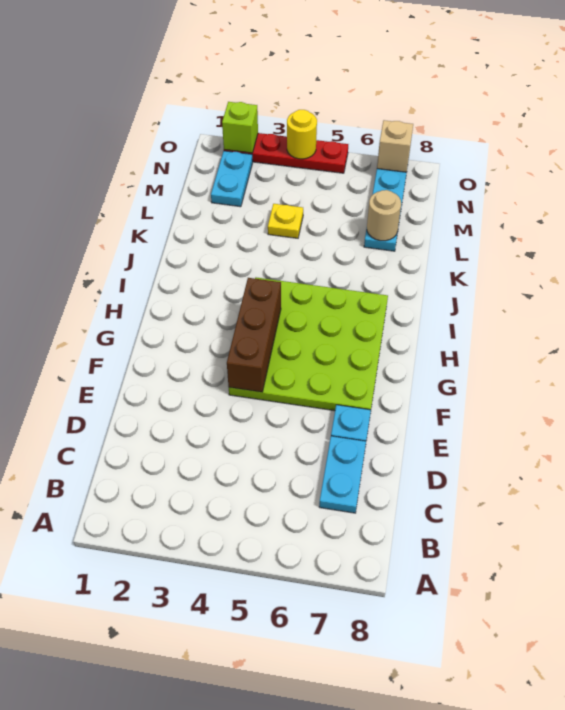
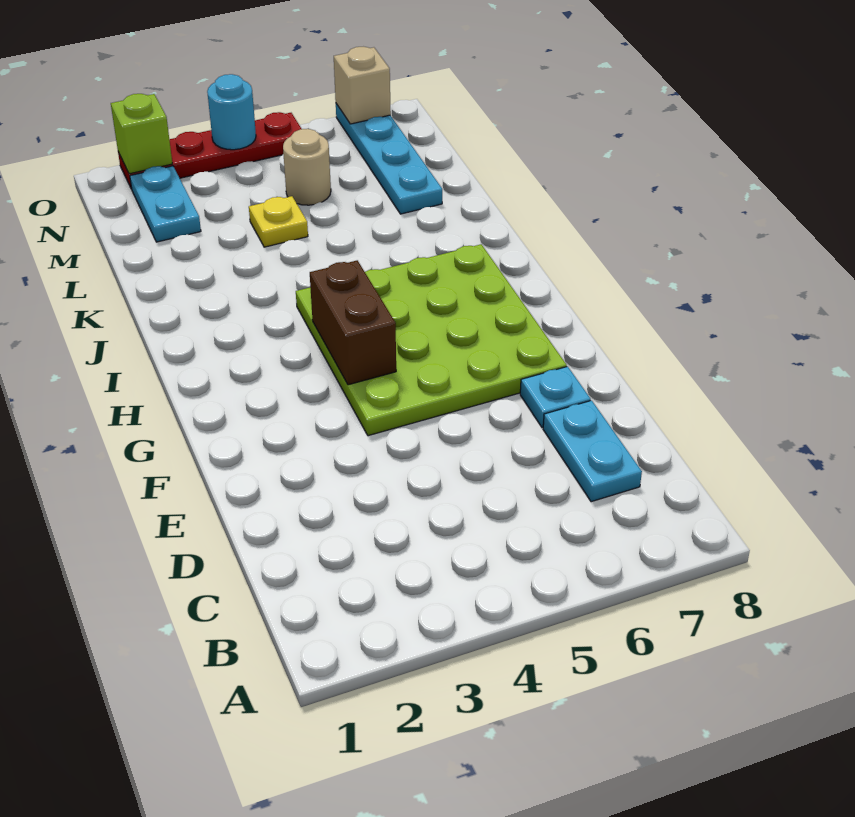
brown 1x3 brick [227,278,281,392] -> brown 1x2 brick [310,260,396,385]
tan 1x1 round brick [367,190,401,241] -> tan 1x1 round brick moved to [283,129,331,205]
yellow 1x1 round brick [287,110,317,159] -> cyan 1x1 round brick [207,74,256,150]

